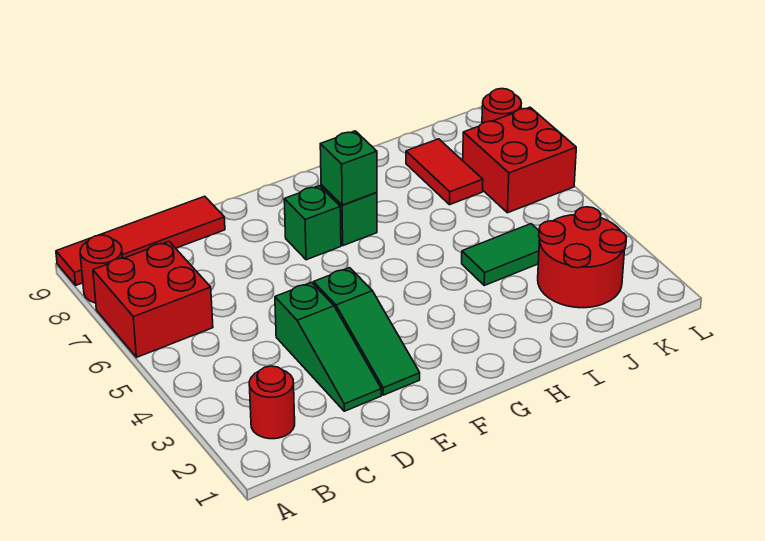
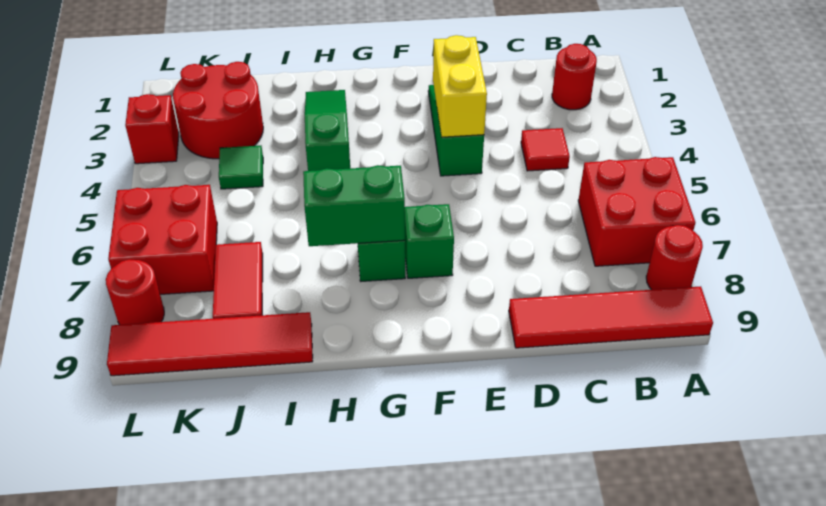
none -> red 1x1 tile [521,128,570,171]
green 1x3 slope [275,282,381,411] -> green 1x3 slope moved to [305,90,350,171]
none -> yellow 1x2 brick [433,35,487,137]
green 1x1 brick [320,131,377,205] -> green 1x2 brick [303,165,405,246]
green 1x2 tile [462,224,540,285] -> green 1x1 tile [219,146,263,189]
none -> red 1x4 tile [107,312,313,376]
none -> red 1x1 brick [125,94,179,164]

